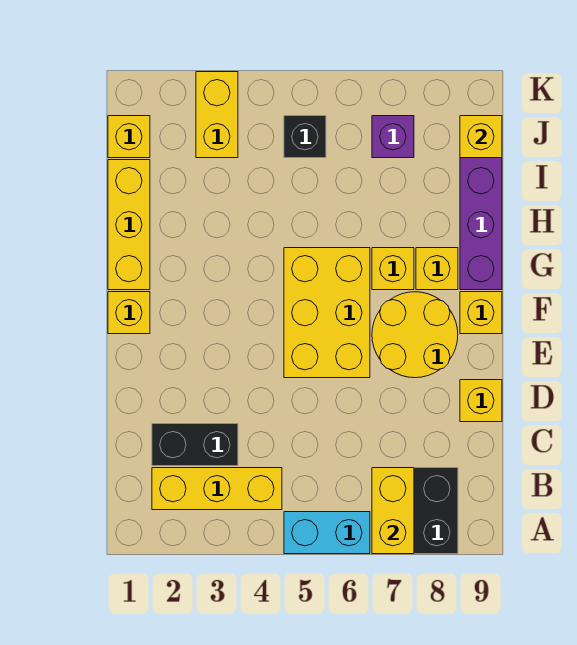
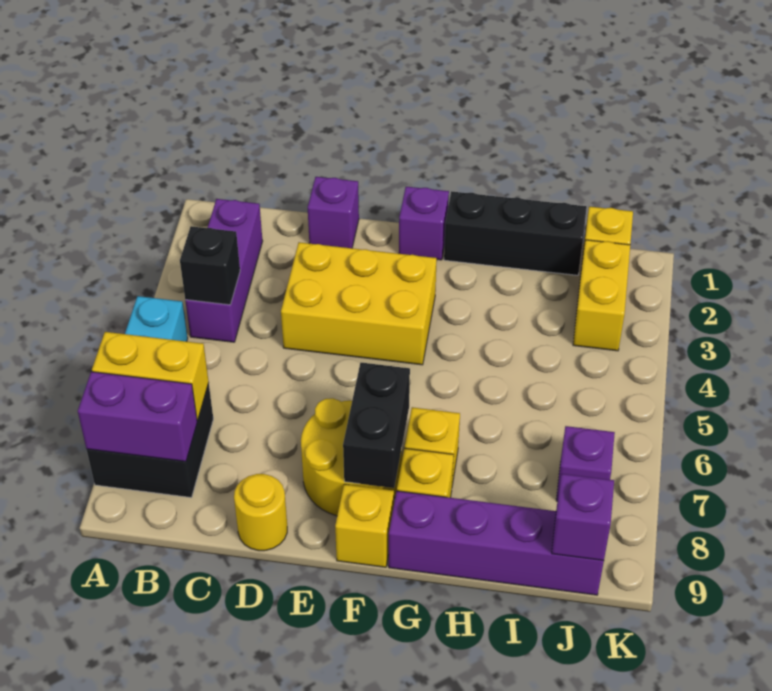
none -> purple 1x2 brick [78,372,197,462]
yellow 1x3 brick [152,468,282,510] -> purple 1x3 brick [185,199,263,342]
black 1x2 brick [152,424,238,466] -> black 1x2 brick moved to [343,363,410,488]
none -> purple 1x1 brick [308,177,359,248]
yellow 1x1 brick [460,380,502,422] -> yellow 1x1 round brick [234,474,287,551]
yellow 2x3 brick [284,248,370,378] -> yellow 2x3 brick moved to [281,242,437,365]
yellow 1x1 brick [108,292,150,334] -> purple 1x1 brick [399,187,449,260]
yellow 1x3 brick [108,160,150,290] -> black 1x3 brick [444,191,587,275]
yellow 1x2 brick [196,72,238,158] -> yellow 1x2 brick turned to [573,240,630,351]
black 1x1 brick [284,116,326,158] -> black 1x1 brick moved to [180,226,240,305]
yellow 1x1 brick [460,116,502,158] -> purple 1x1 brick [552,474,614,561]

